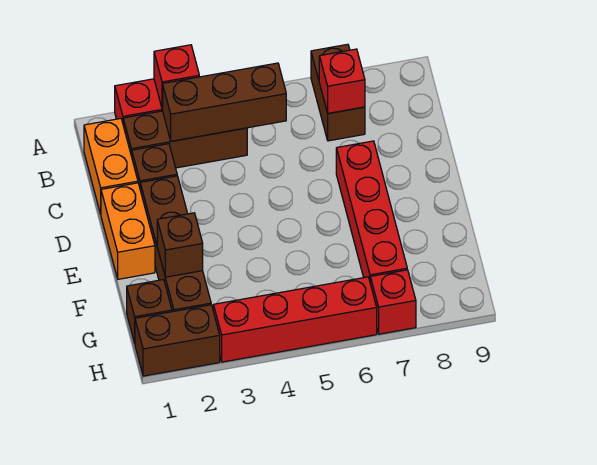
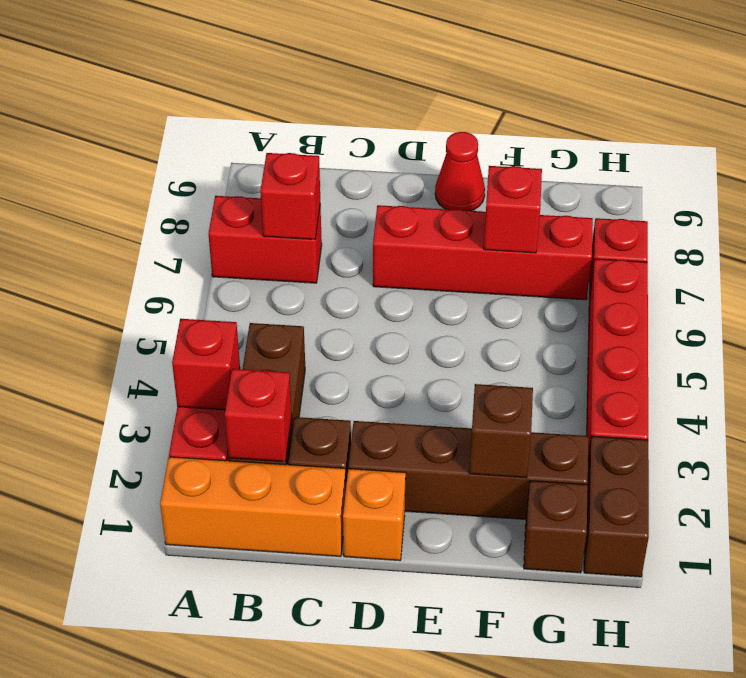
brown 1x2 brick [311,44,365,141] -> red 1x2 brick [208,196,322,283]
orange 1x2 brick [84,119,138,214] -> orange 1x3 brick [160,457,346,556]
none -> red 1x1 brick [225,369,292,462]
brown 1x3 brick [163,63,286,141] -> none
orange 1x2 brick [101,183,155,279] -> orange 1x1 brick [343,469,406,561]
none -> red 1x1 cone [435,132,485,211]
none -> red 1x1 brick [484,166,542,253]

